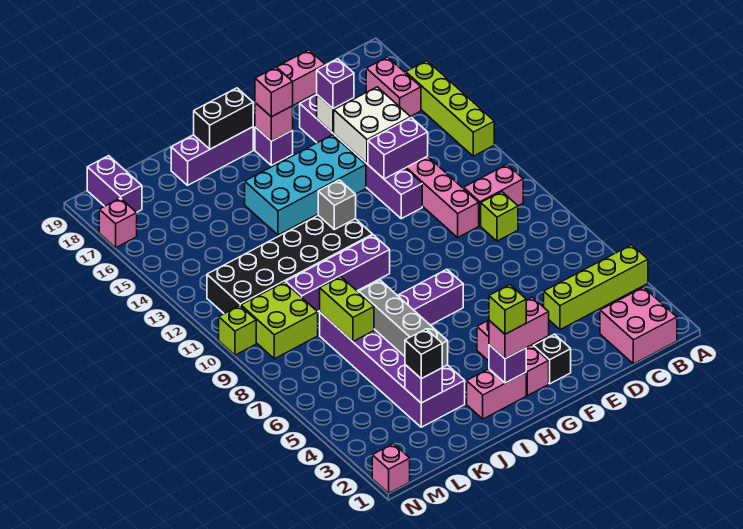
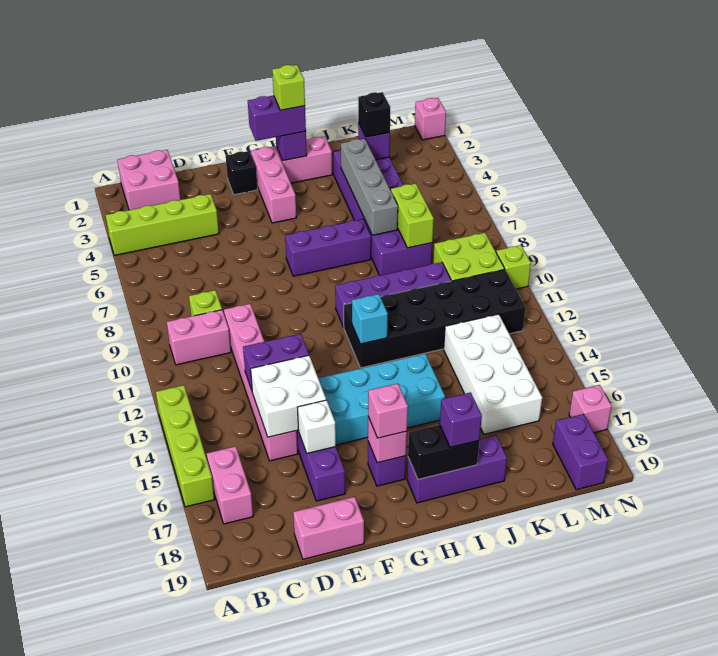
purple 1x1 brick [317,59,354,109] -> purple 1x1 brick moved to [440,392,482,448]
pink 1x2 brick [489,297,549,359] -> purple 1x2 brick [248,96,306,141]
grey 1x1 brick [318,180,356,230] -> cyan 1x1 brick [352,294,388,344]
none -> white 2x4 brick [444,314,542,434]

